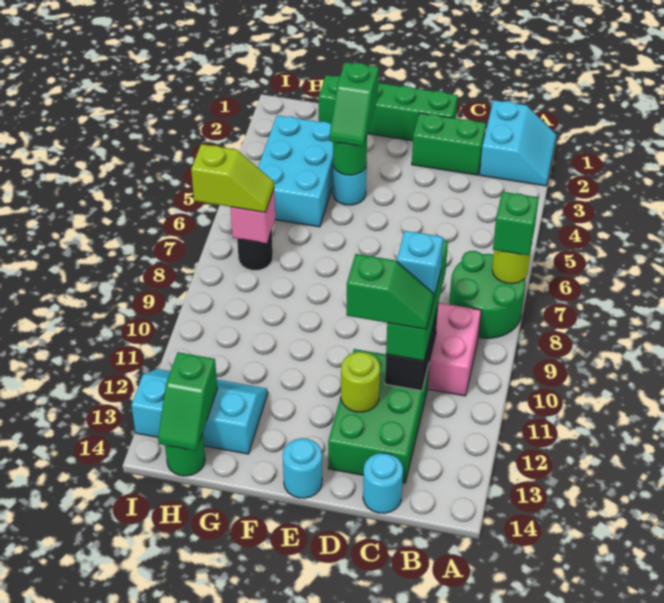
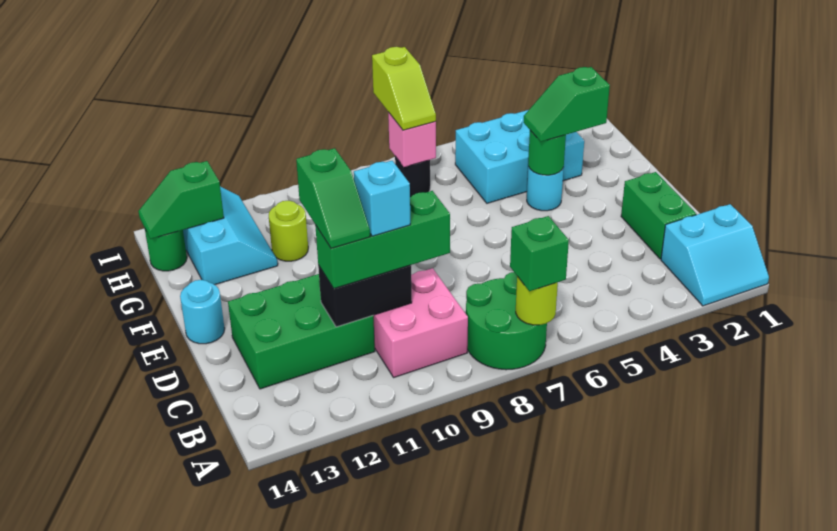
cyan 1x1 round brick [363,453,403,513] -> none
green 1x4 brick [319,75,458,141] -> none
lime 1x1 round brick [341,352,380,412] -> lime 1x1 round brick moved to [269,201,308,261]

